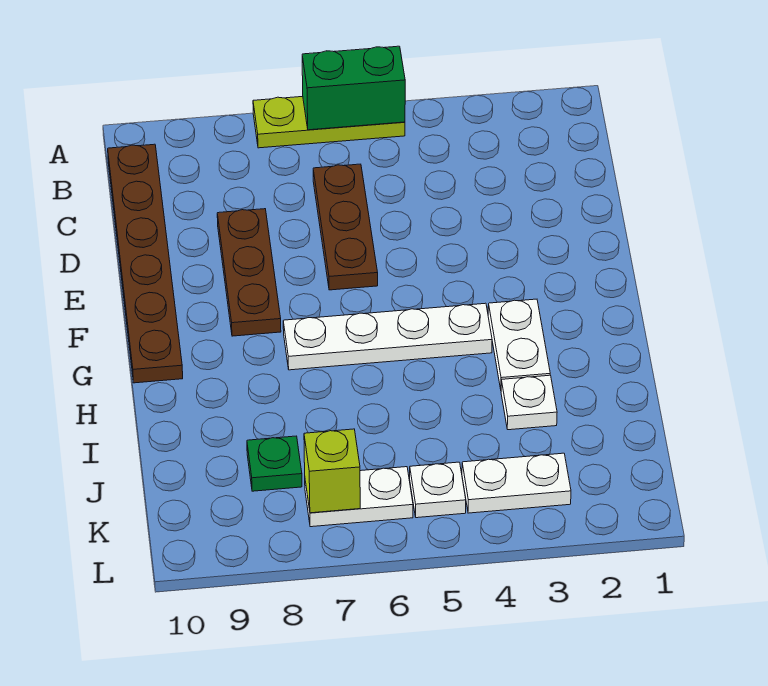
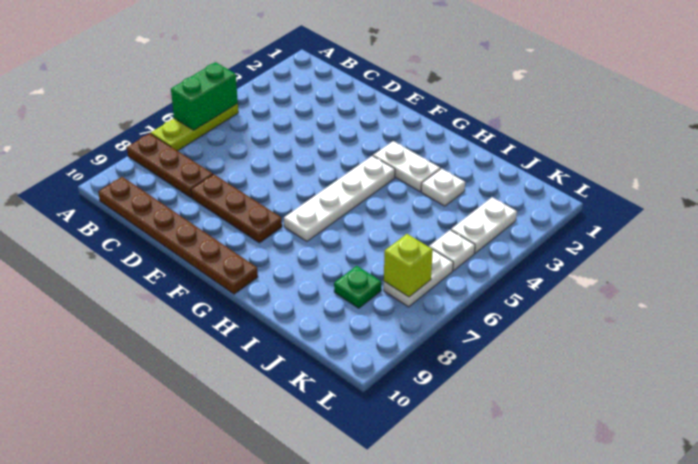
brown 1x3 plate [313,164,378,290] -> brown 1x3 plate moved to [127,133,213,198]

